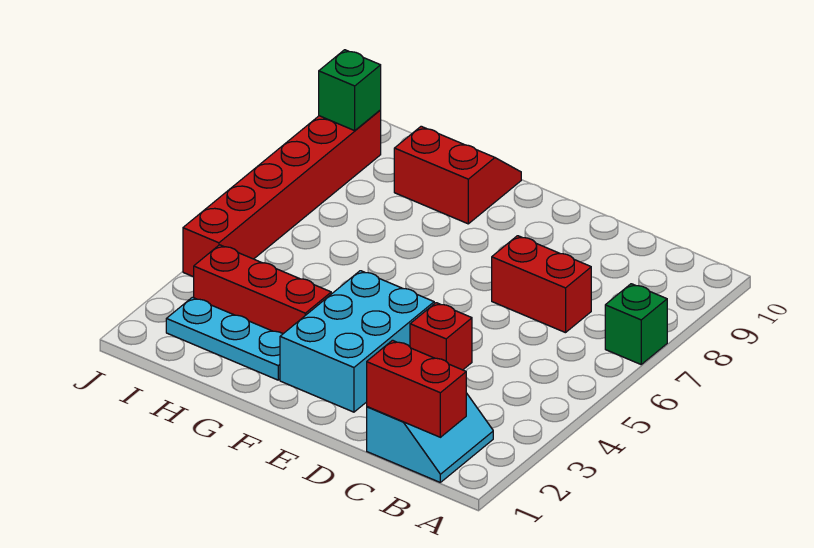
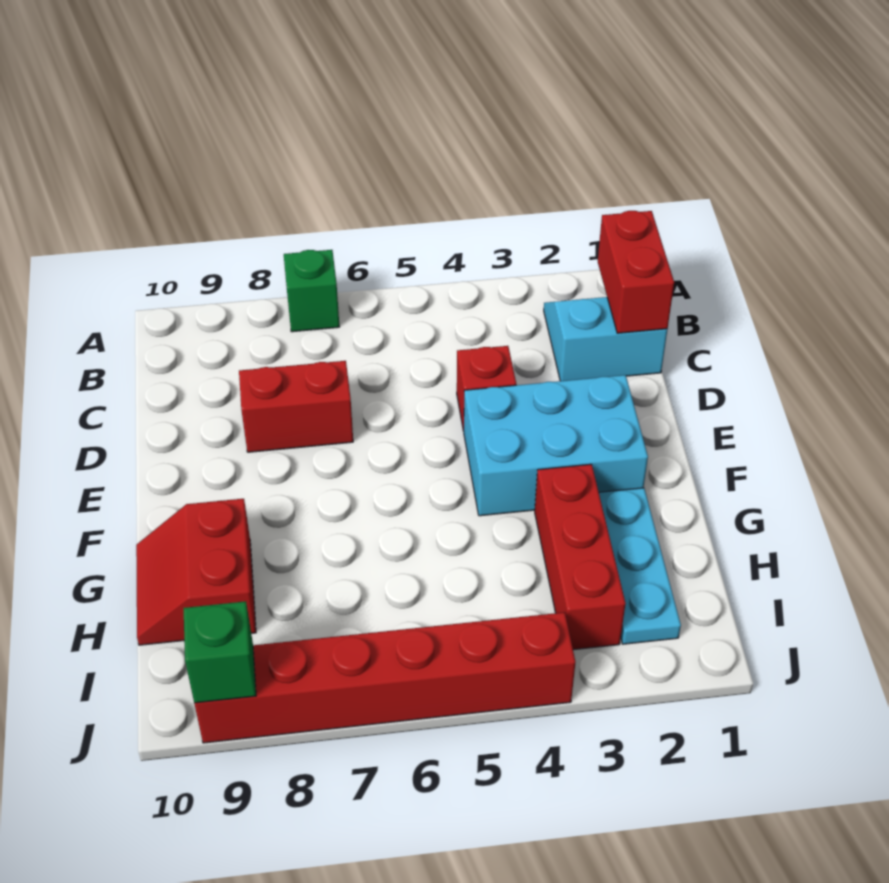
red 1x2 brick [492,236,591,333] -> red 1x2 brick turned to [239,361,353,452]

